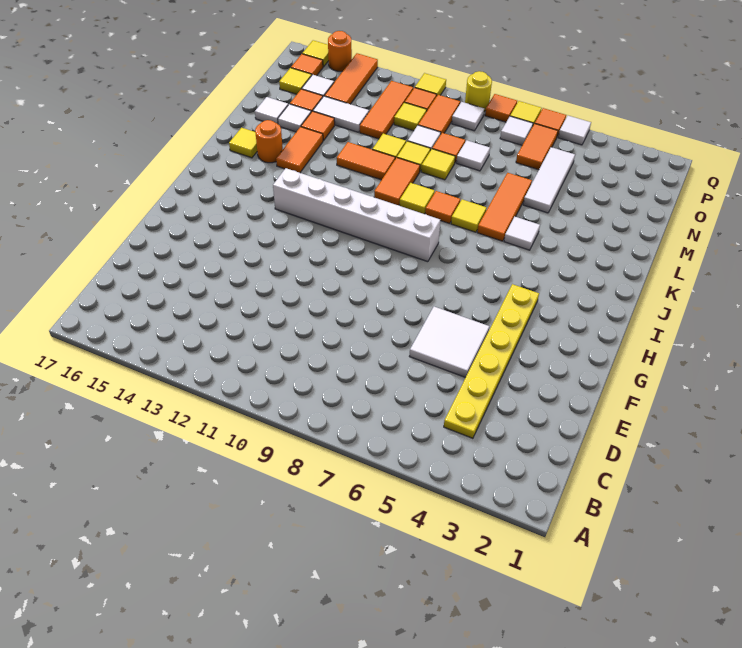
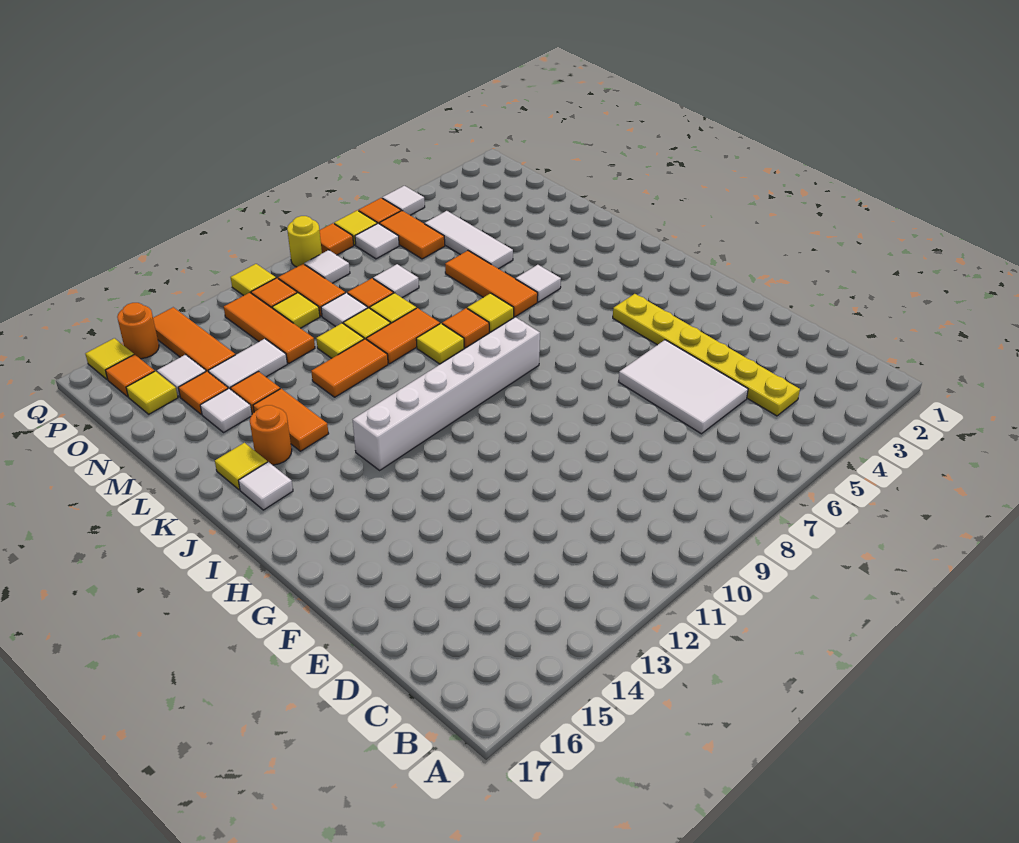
white 2x2 tile [409,307,489,377] -> white 2x3 tile [619,340,748,434]
orange 1x2 tile [374,158,420,205] -> orange 1x2 tile turned to [366,308,440,364]
white 1x1 tile [255,97,288,124] -> white 1x1 tile moved to [239,462,293,510]

